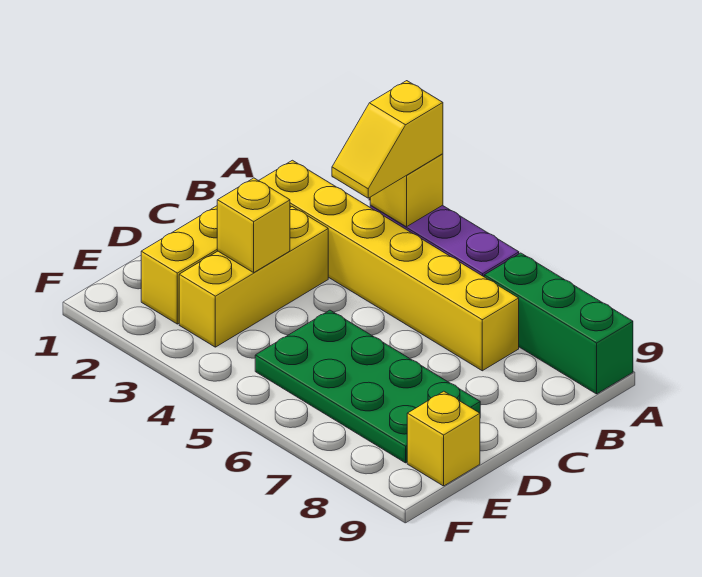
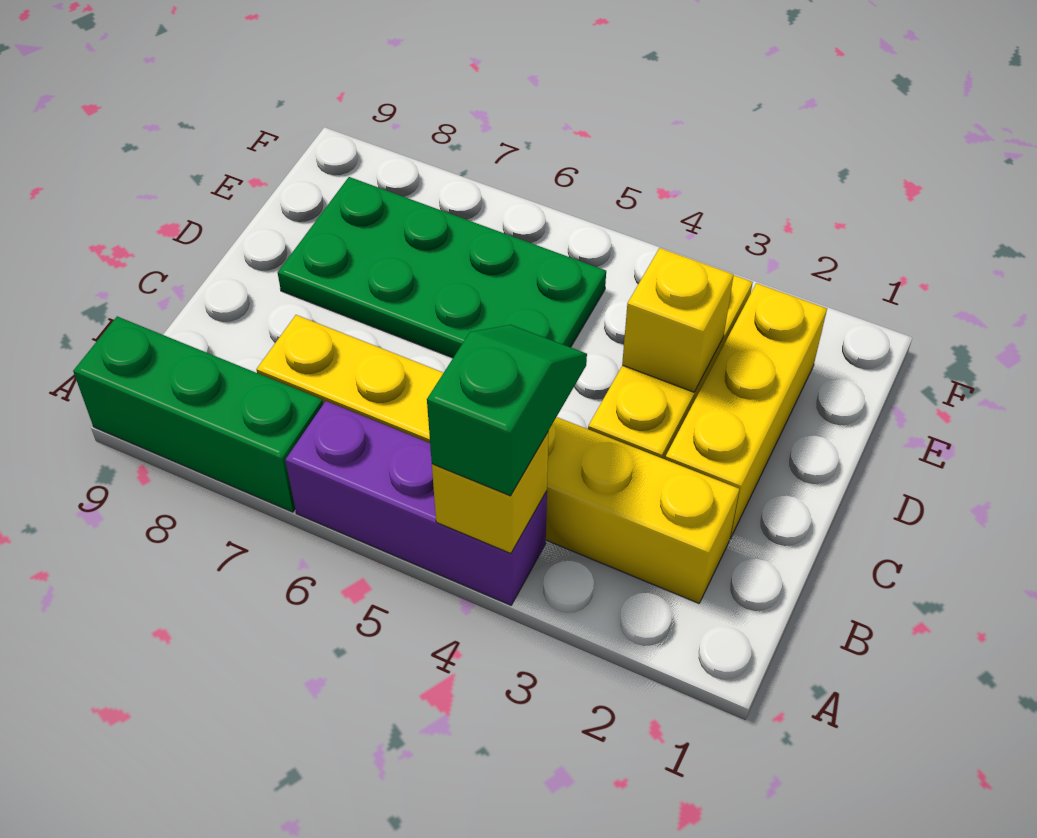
yellow 1x2 slope [332,81,443,198] -> green 1x2 slope [427,325,587,496]
yellow 1x1 brick [407,391,480,486] -> none

